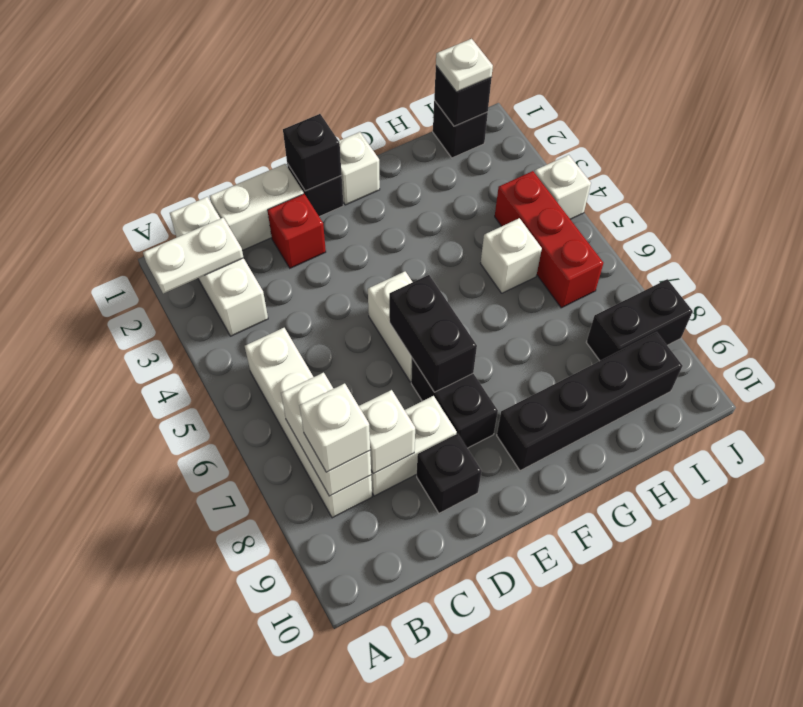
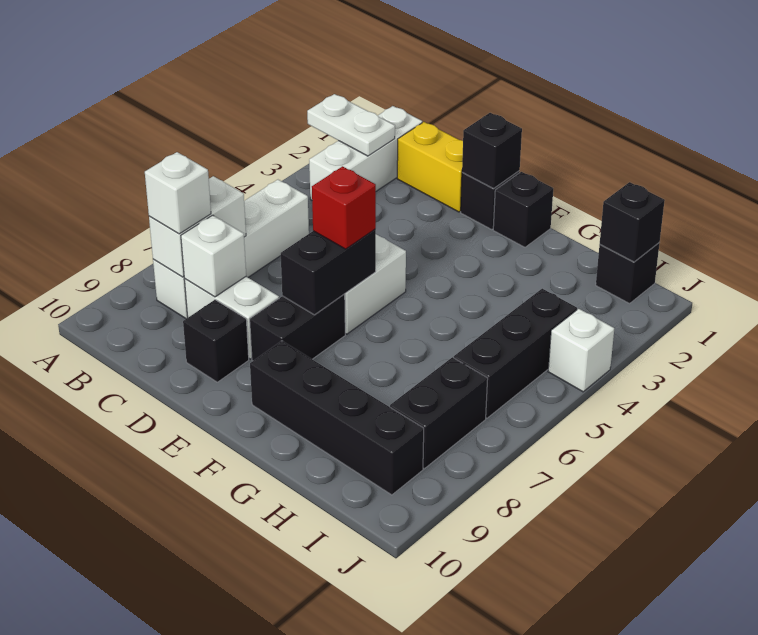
white 1x2 brick [210,164,304,251] -> yellow 1x2 brick [397,122,463,212]
red 1x1 brick [267,194,326,268] -> red 1x1 brick moved to [312,166,376,249]
white 1x1 brick [339,132,380,205] -> black 1x1 brick [493,172,553,247]
white 1x1 brick [481,218,542,293] -> none
white 1x1 plate [436,39,493,92] -> none
red 1x3 brick [495,171,603,308] -> black 1x3 brick [454,289,577,418]
black 1x2 brick [586,279,693,361] -> black 1x2 brick turned to [390,357,488,469]

